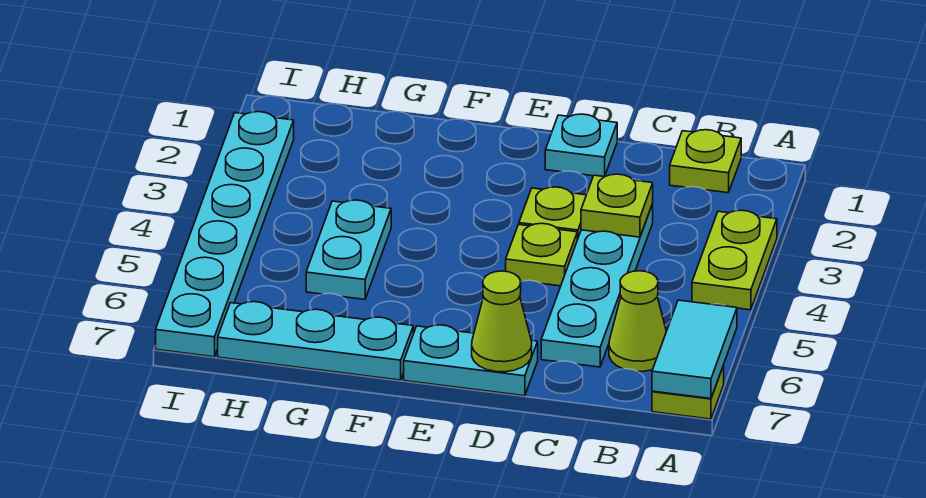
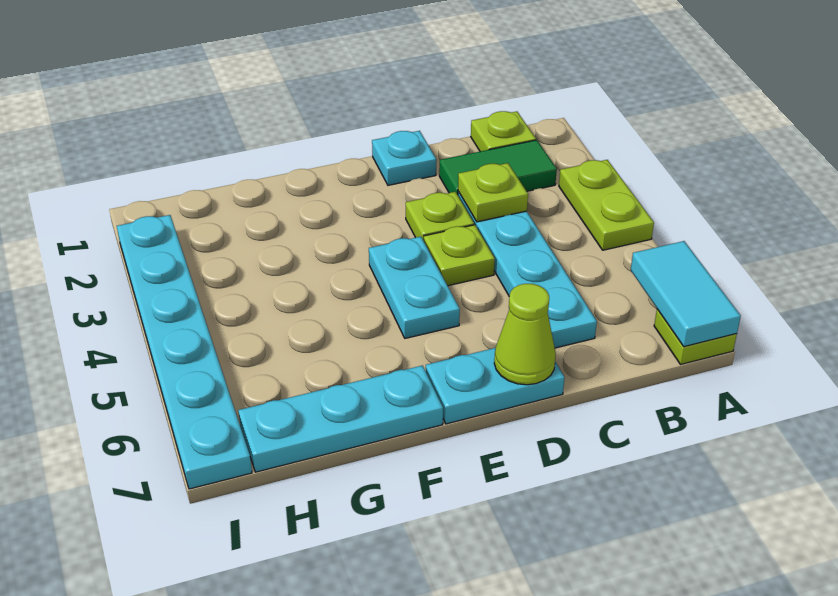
none -> green 1x2 tile [439,140,557,195]
lime 1x1 cone [609,271,666,372] -> none
cyan 1x2 plate [306,200,391,299] -> cyan 1x2 plate moved to [369,237,460,338]

